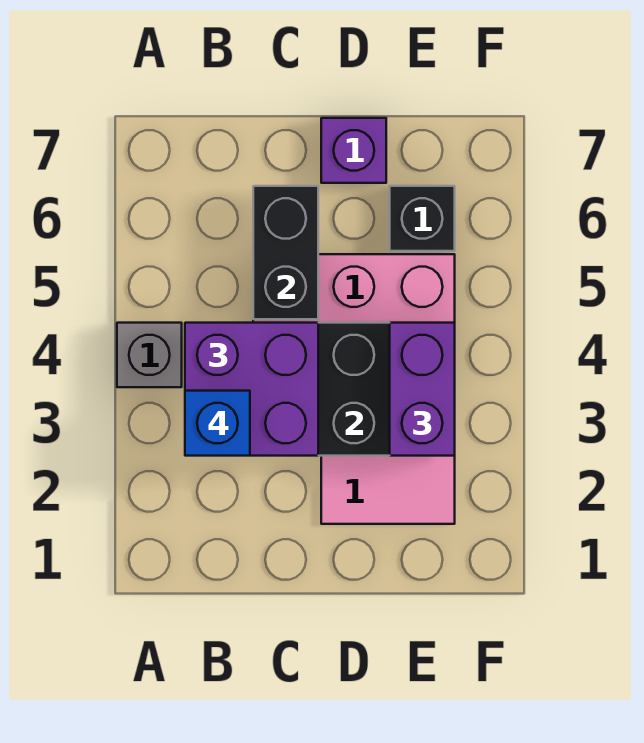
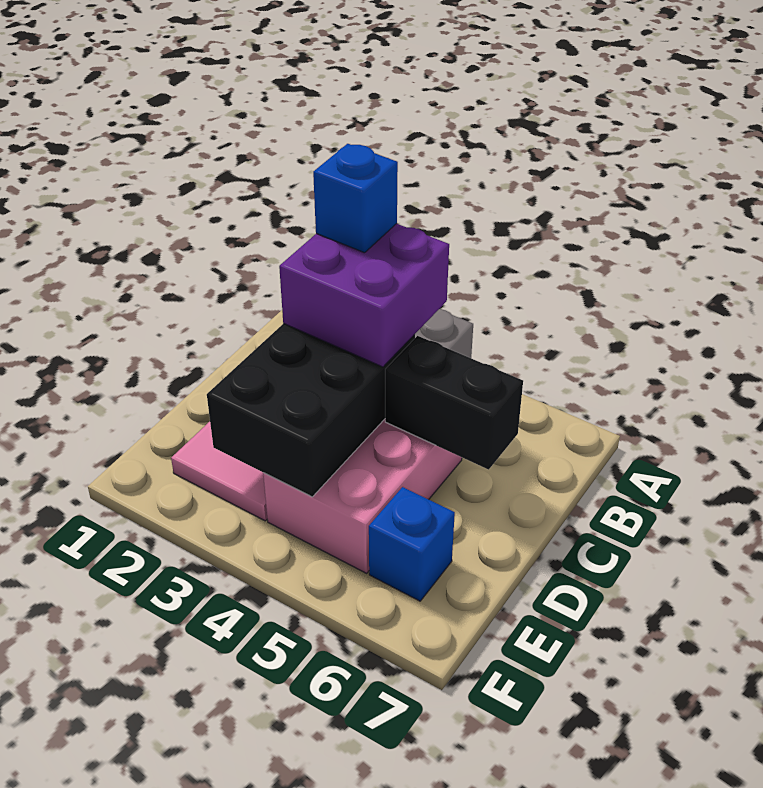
purple 1x1 brick [321,118,386,183] -> none
purple 1x2 brick [390,323,455,456] -> none
black 1x1 brick [390,186,455,251] -> blue 1x1 brick [369,487,455,601]

